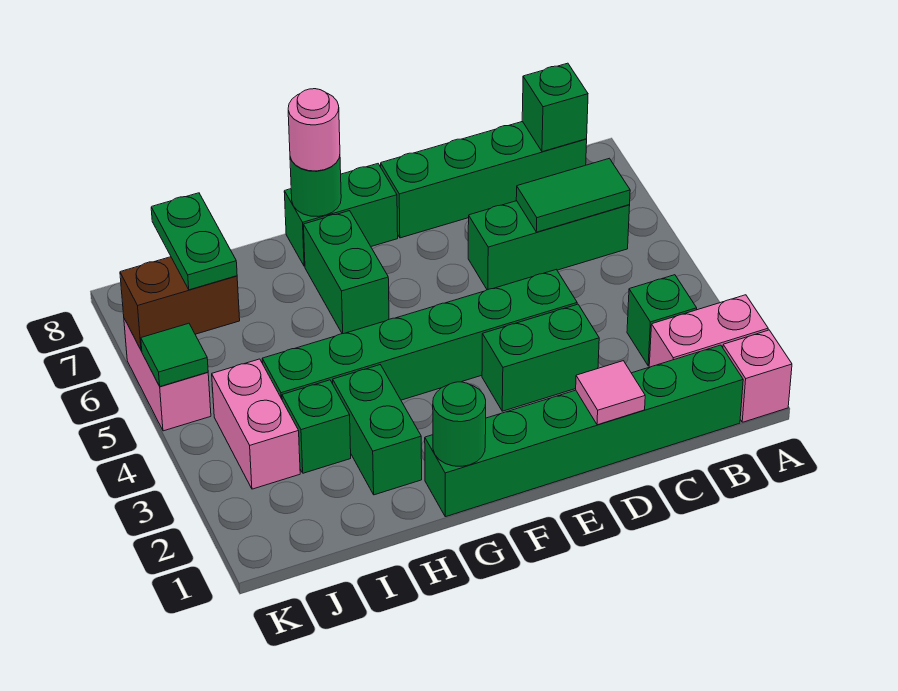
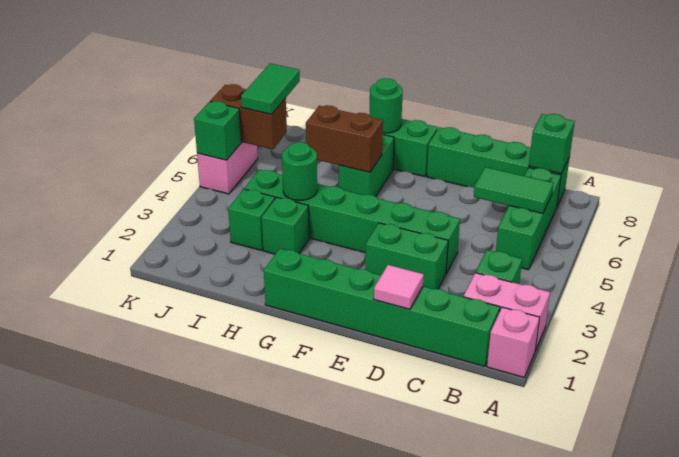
green 1x3 brick [468,201,630,290] -> green 1x3 brick turned to [496,168,561,270]
green 1x1 round brick [433,382,486,466] -> green 1x1 round brick moved to [282,142,317,201]
none -> brown 1x2 brick [306,105,383,172]
pink 1x1 round brick [288,89,340,171] -> none
green 1x2 brick [333,365,422,495] -> green 1x1 brick [262,197,309,254]
pink 1x2 brick [212,359,300,489] -> none
green 1x2 plate [151,193,237,290] -> green 1x2 tile [241,63,300,114]
green 1x1 tile [141,323,208,386] -> green 1x1 brick [194,101,241,160]

